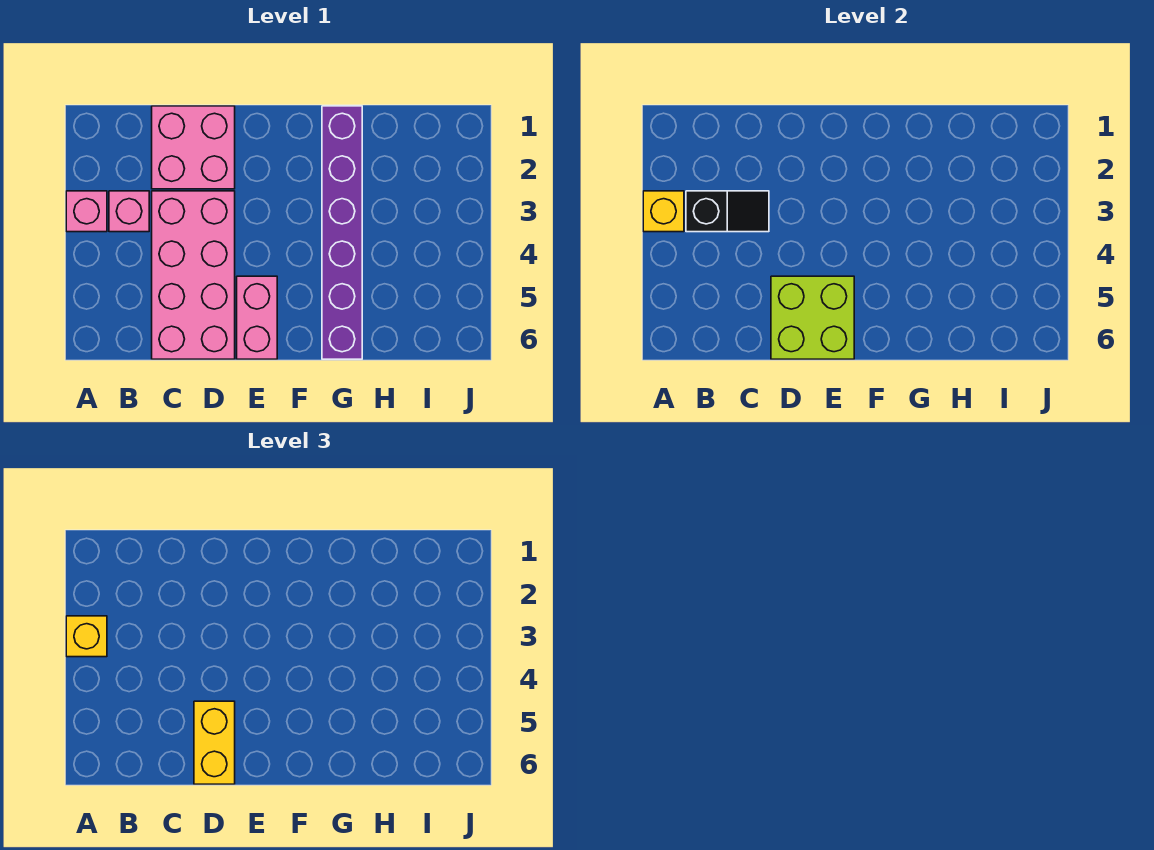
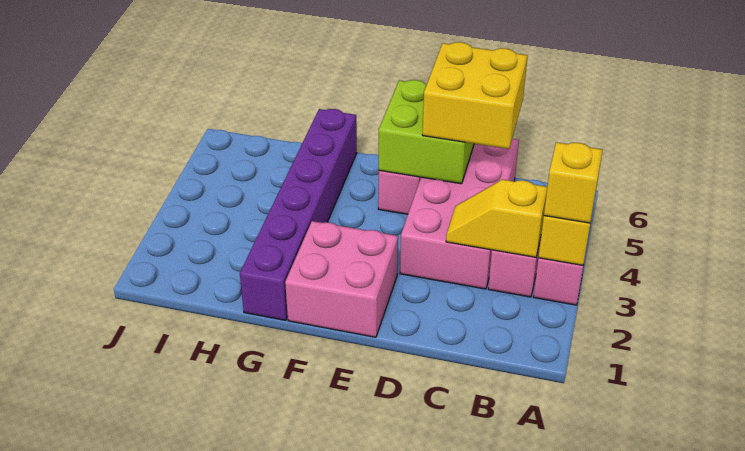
black 1x2 slope [686,191,769,232] -> yellow 1x2 slope [446,179,547,257]
pink 2x2 brick [152,106,235,189] -> pink 2x2 brick moved to [285,221,398,337]
yellow 1x2 brick [194,701,235,784] -> yellow 2x2 brick [422,42,528,149]

